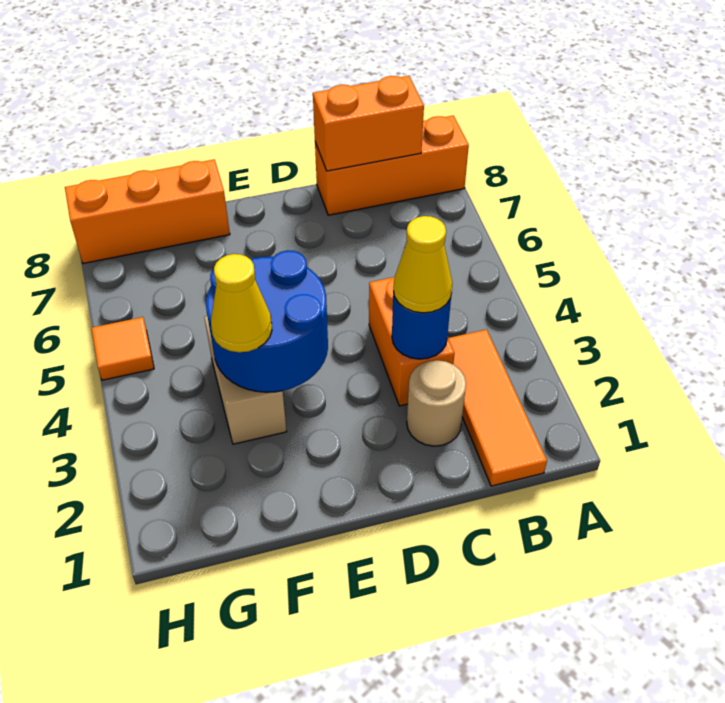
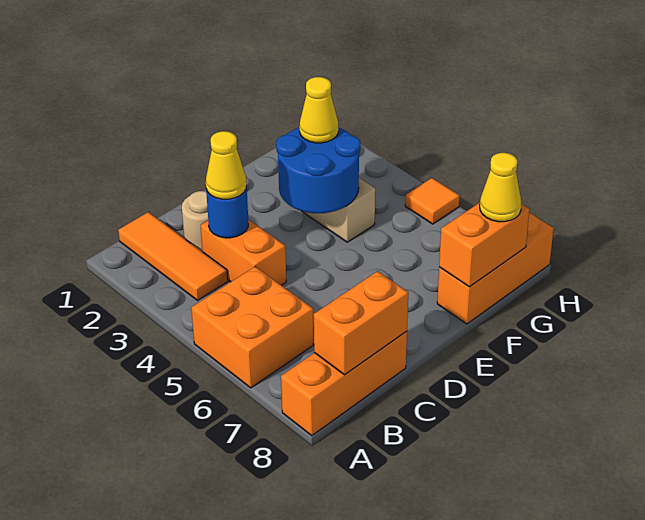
none -> orange 2x2 brick [191,267,314,388]
none -> orange 1x2 brick [439,203,529,287]
none -> yellow 1x1 cone [480,153,521,222]

